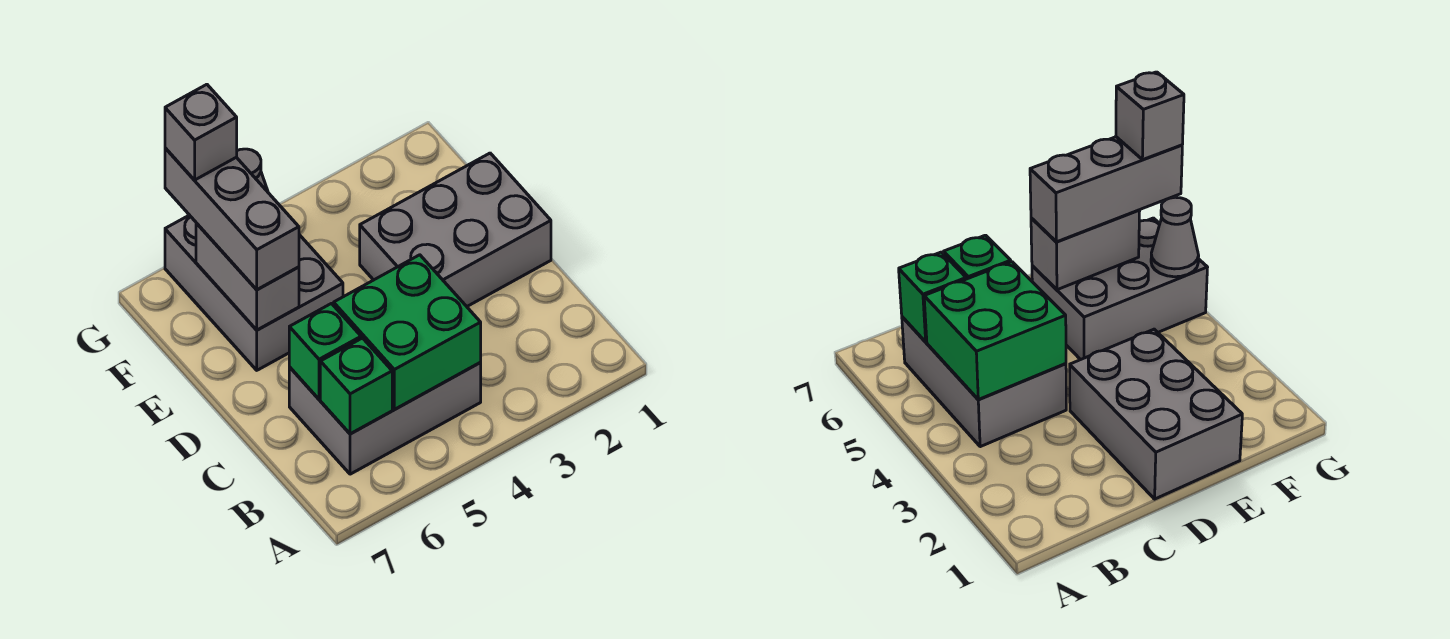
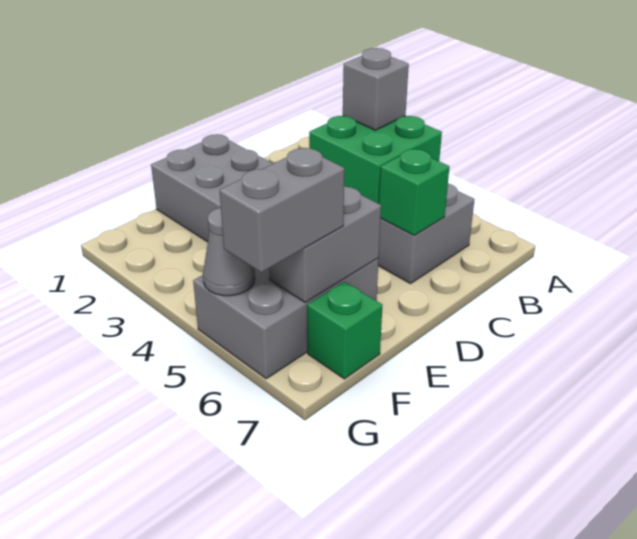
green 1x1 brick [320,338,392,434] -> green 1x1 brick moved to [307,282,382,379]
grey 1x3 brick [165,148,299,290] -> grey 1x2 brick [220,148,344,272]
grey 1x1 brick [165,84,237,180] -> grey 1x1 brick moved to [343,48,409,130]

